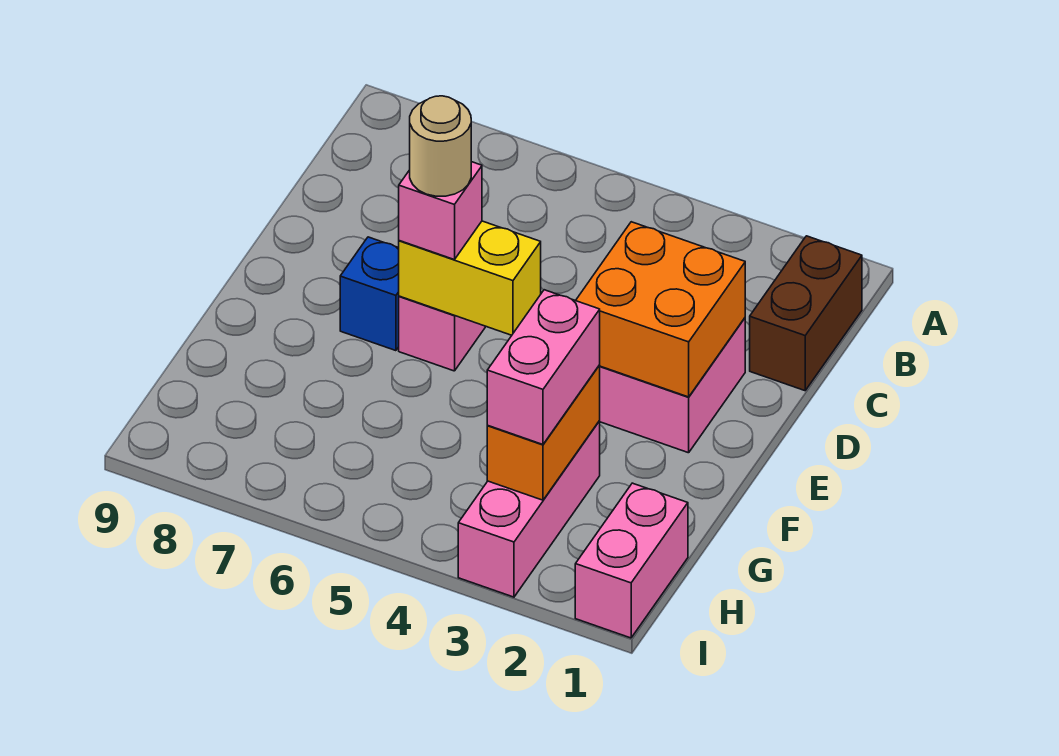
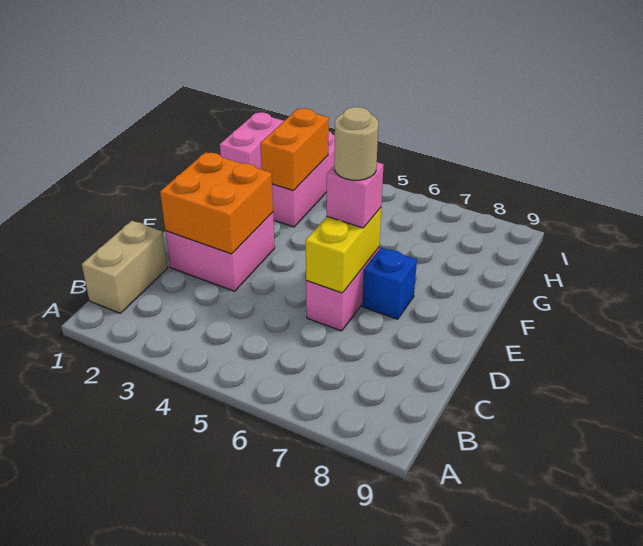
brown 1x2 brick [750,236,862,391] -> tan 1x2 brick [82,221,168,313]
yellow 1x2 brick [399,221,541,335] -> yellow 1x2 brick turned to [306,208,381,293]
pink 1x2 brick [487,290,600,444] -> none

